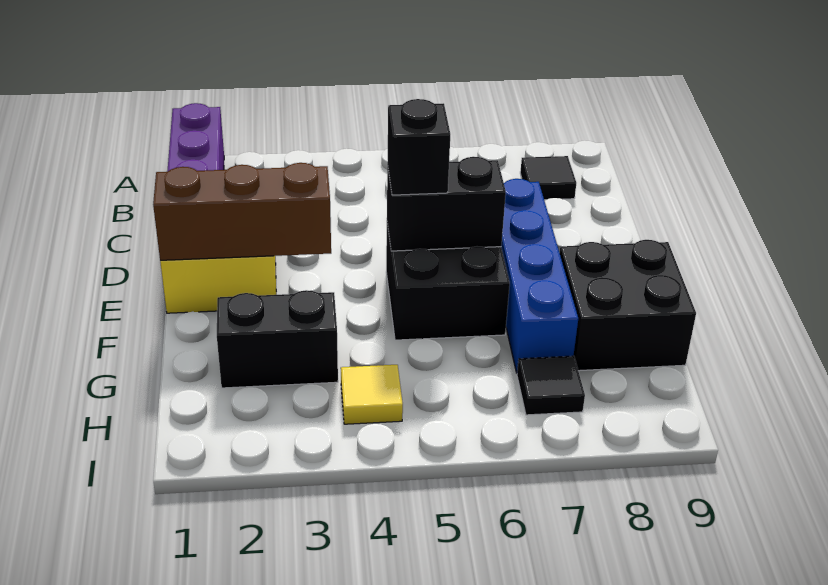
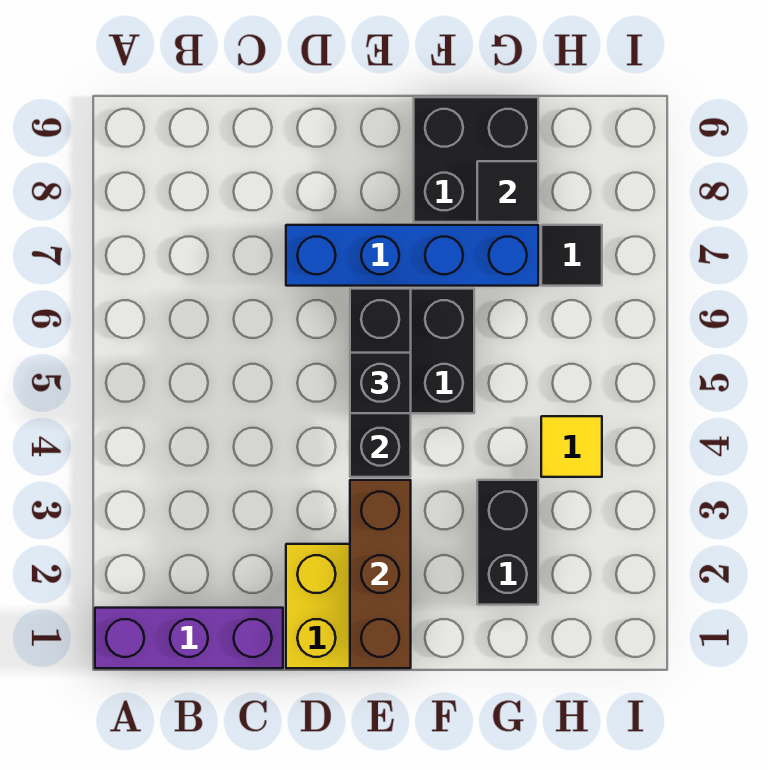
black 1x1 tile [520,156,576,200] -> black 1x1 tile moved to [477,161,538,222]
black 1x2 brick [387,157,506,251] -> black 1x3 brick [350,289,411,477]

